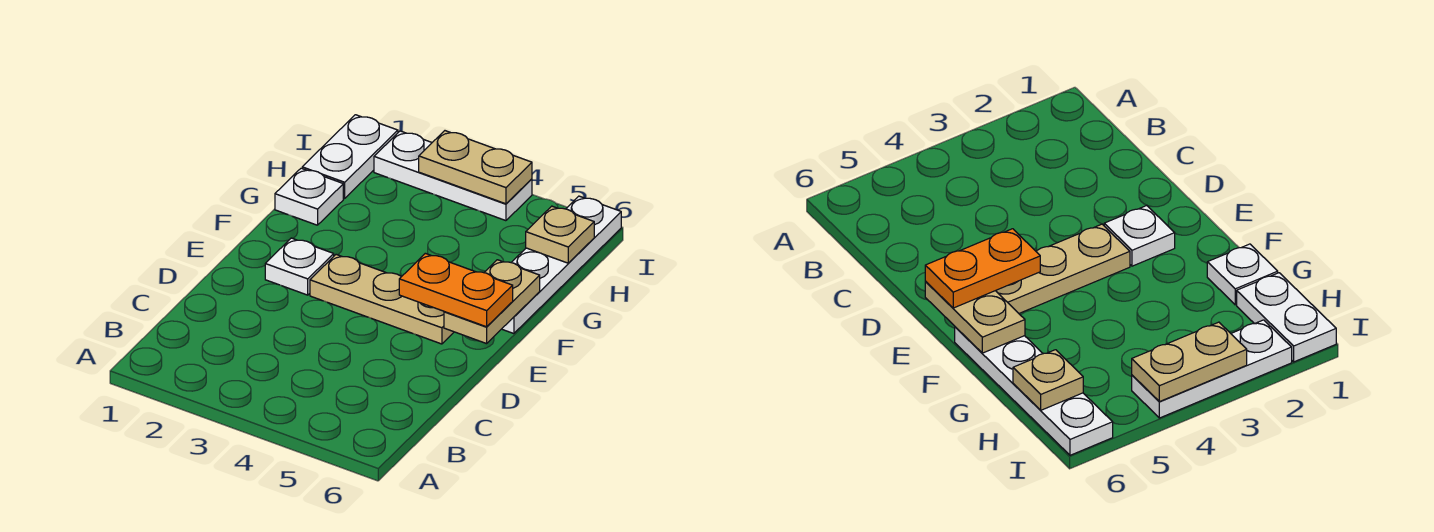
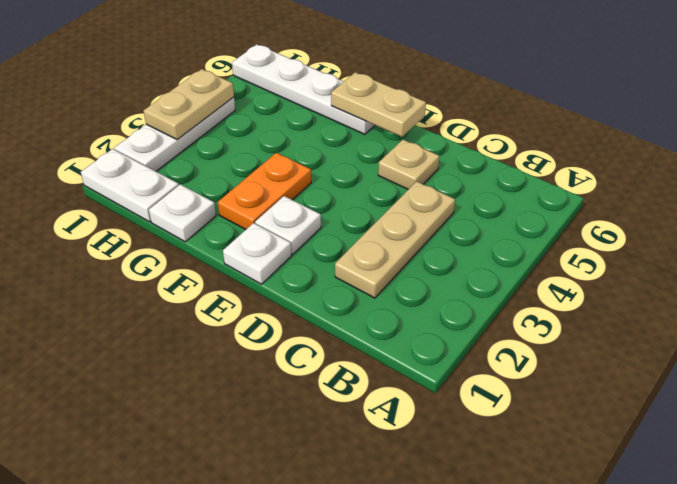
none -> white 1x1 plate [223,223,291,284]
tan 1x3 plate [310,255,454,344] -> tan 1x3 plate moved to [335,181,455,298]
orange 1x2 plate [399,253,513,327] -> orange 1x2 plate moved to [218,153,311,229]
tan 1x1 plate [526,206,594,263] -> tan 1x1 plate moved to [378,140,439,189]

